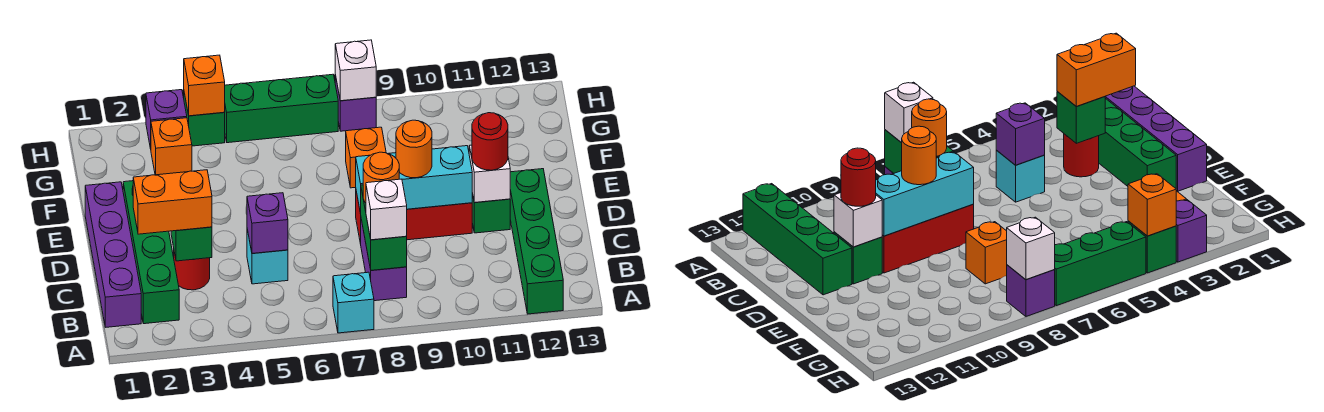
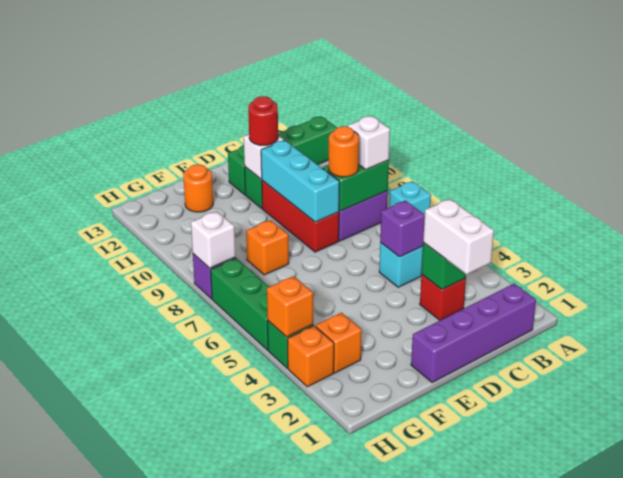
green 1x4 brick [123,181,179,324] -> none
orange 1x2 brick [133,170,212,234] -> white 1x2 brick [423,199,494,275]
red 1x1 round brick [174,252,210,290] -> red 1x1 brick [420,275,466,320]
orange 1x1 round brick [396,120,432,178] -> orange 1x1 round brick moved to [183,164,213,212]
purple 1x1 brick [146,90,187,149] -> orange 1x1 brick [288,326,334,387]

